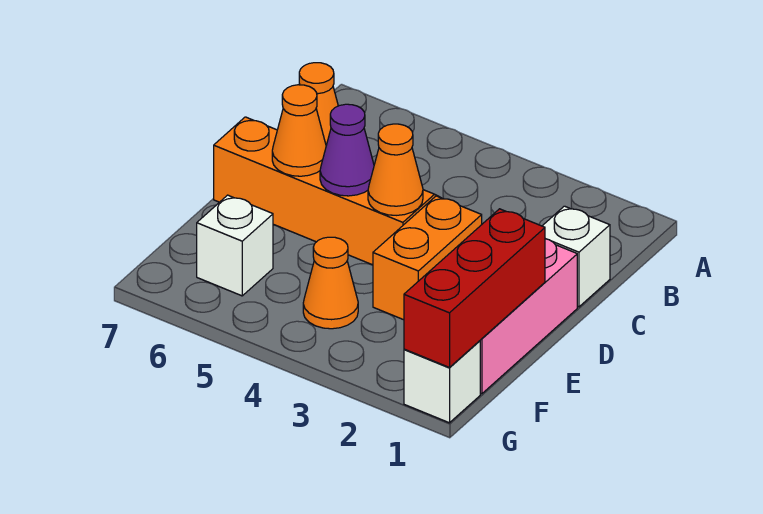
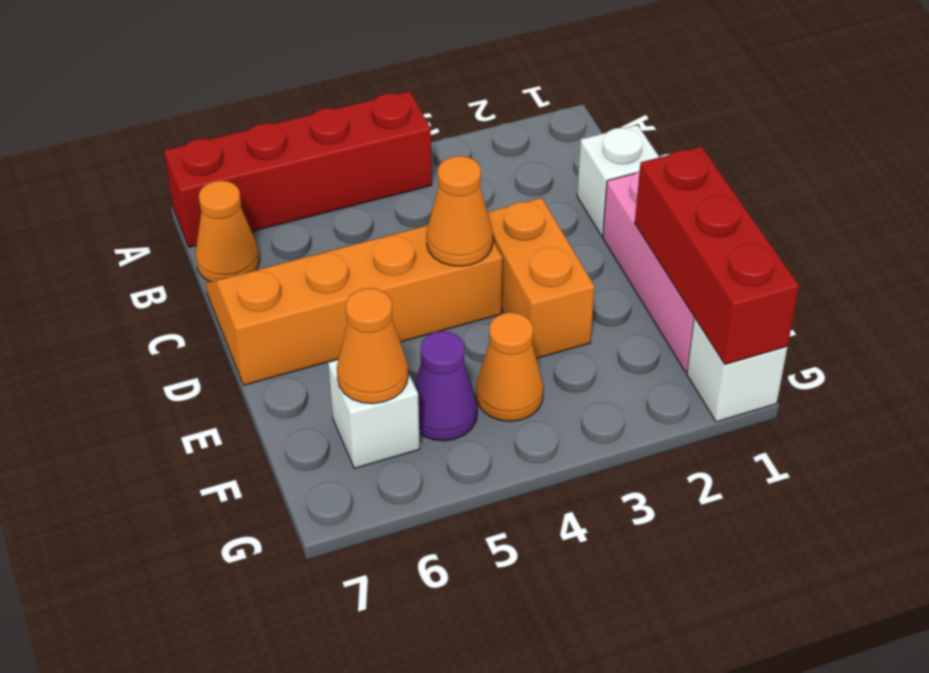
none -> red 1x4 brick [164,91,432,247]
purple 1x1 cone [320,104,374,196] -> purple 1x1 cone moved to [415,331,477,441]
orange 1x1 cone [272,85,326,176] -> orange 1x1 cone moved to [337,288,408,404]

